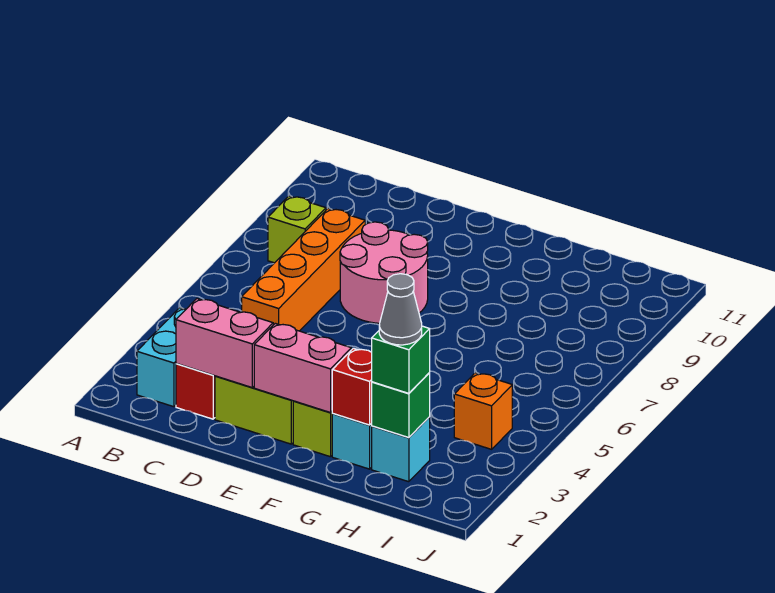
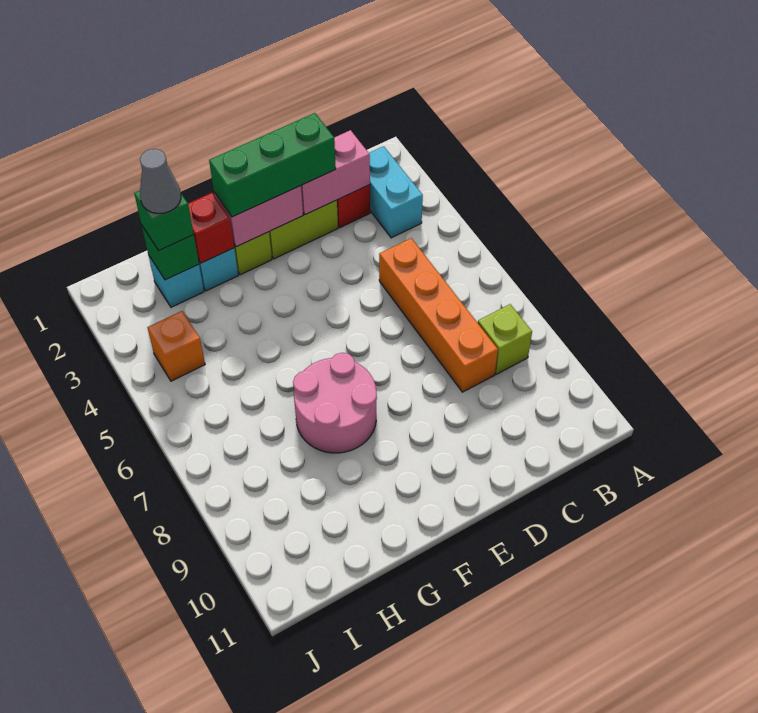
none -> green 1x3 brick [209,113,336,217]
pink 2x2 round brick [340,222,428,323] -> pink 2x2 round brick moved to [293,353,377,453]

